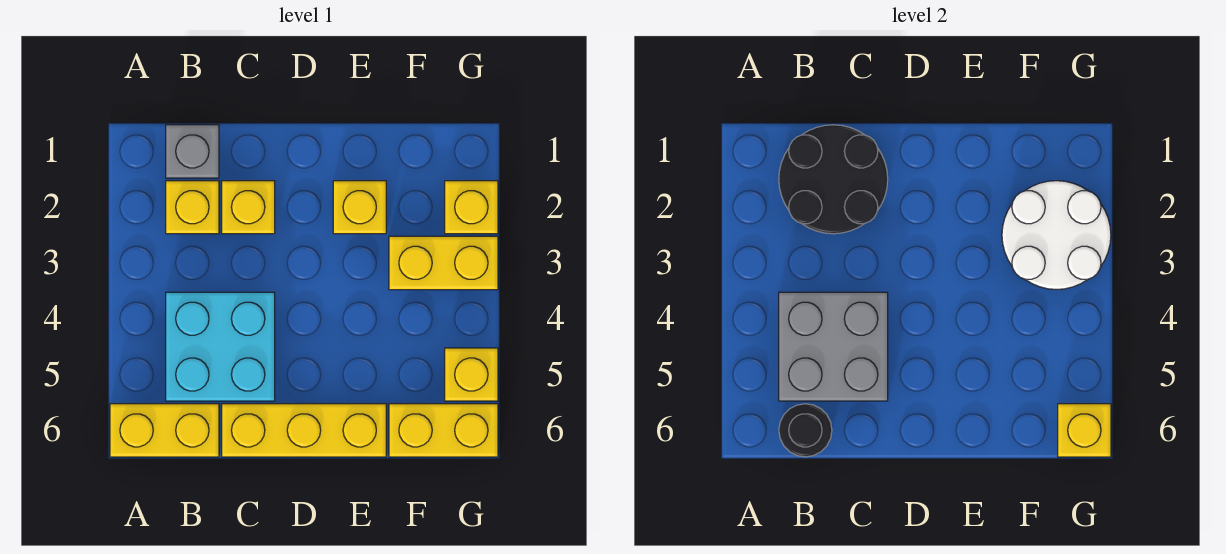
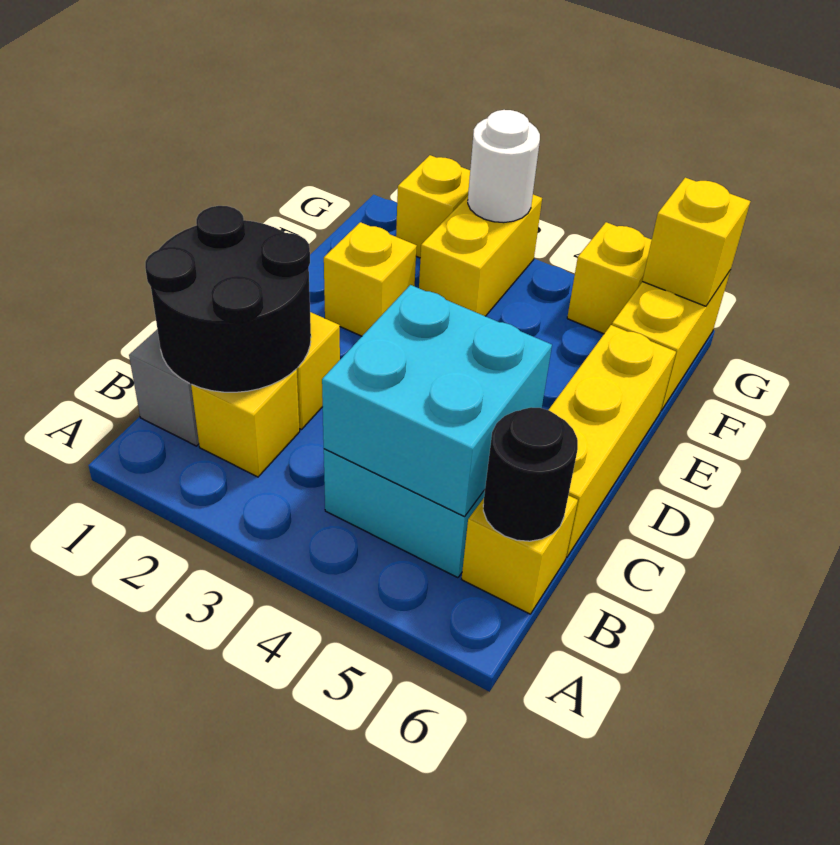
yellow 1x2 brick [110,404,219,457] -> yellow 1x1 brick [462,495,578,614]
grey 2x2 brick [779,292,888,401] -> cyan 2x2 brick [322,285,552,517]
white 2x2 round brick [1002,181,1111,290] -> white 1x1 round brick [468,110,540,223]

